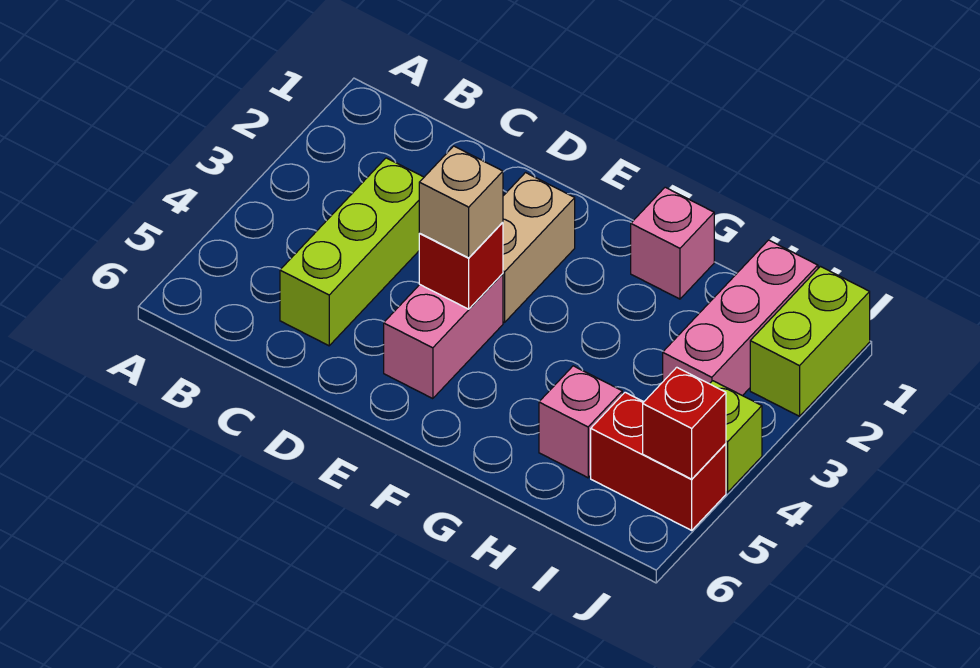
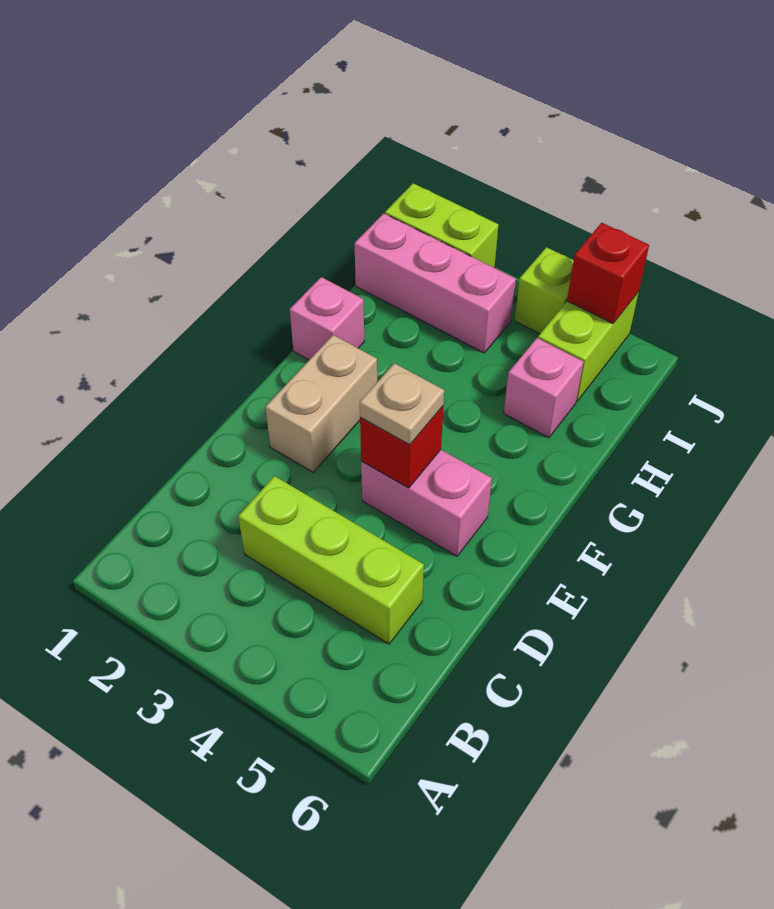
tan 1x2 brick [503,173,575,322] -> tan 1x2 brick turned to [265,335,377,472]
tan 1x1 brick [419,146,503,258] -> tan 1x1 plate [360,363,444,445]
red 1x2 brick [591,392,726,530] -> lime 1x2 brick [538,292,639,401]

